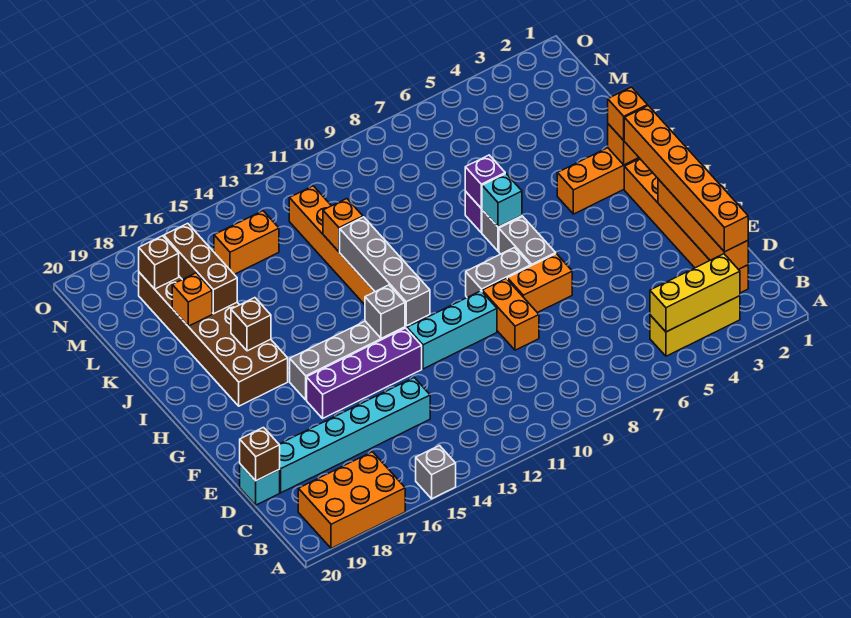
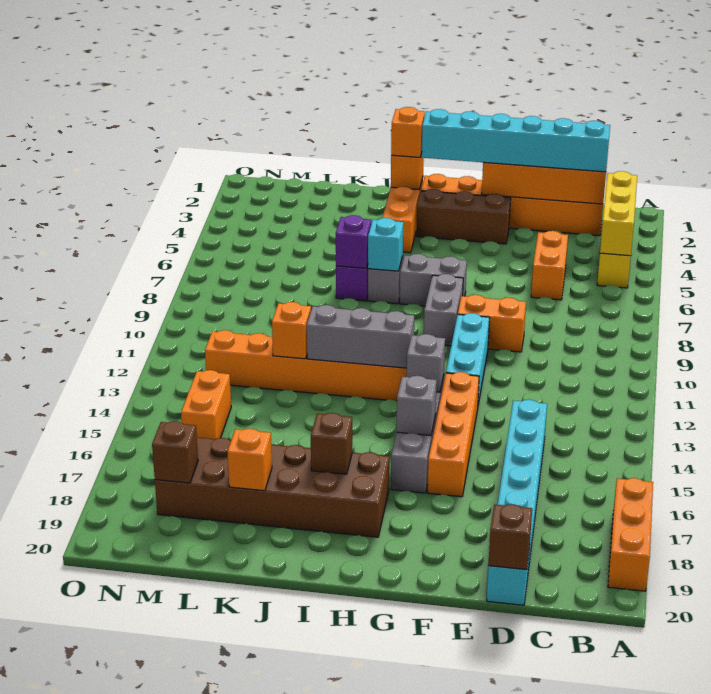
grey 1x1 brick [416,446,456,499] -> grey 1x1 brick moved to [397,376,437,436]
orange 2x3 brick [298,452,405,548] -> orange 1x3 brick [608,478,653,591]
orange 1x6 brick [624,106,748,252] -> cyan 1x6 brick [422,109,610,172]
orange 1x2 brick [507,254,572,313] -> orange 1x2 brick moved to [531,231,568,300]
purple 1x4 brick [307,328,422,418] -> orange 1x4 brick [428,372,479,497]
grey 1x4 brick [340,217,430,326] -> grey 1x3 brick [307,305,414,368]
brown 1x3 brick [164,223,237,314] -> brown 1x3 brick moved to [416,189,511,244]

